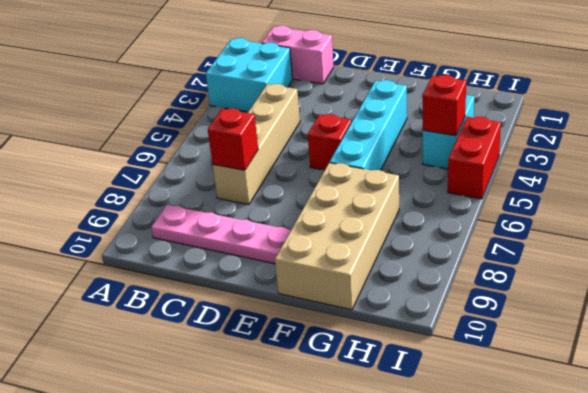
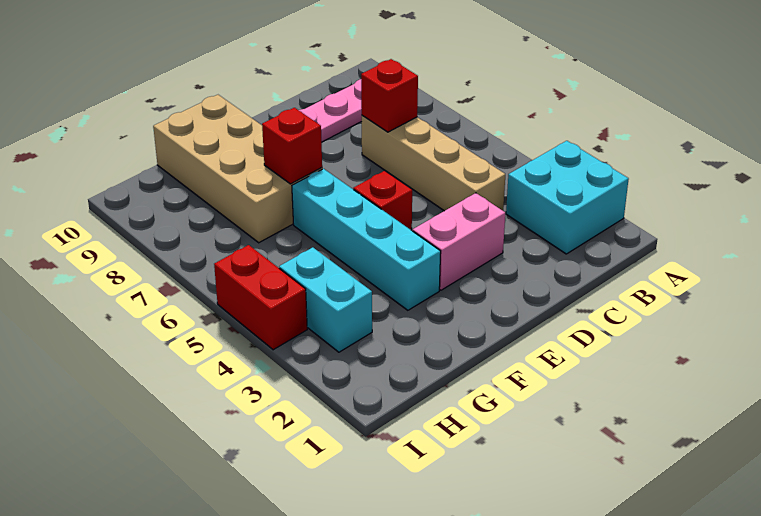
pink 1x2 brick [262,26,334,84] -> pink 1x2 brick moved to [413,193,505,290]
red 1x1 brick [423,75,466,136] -> red 1x1 brick moved to [262,108,322,184]

